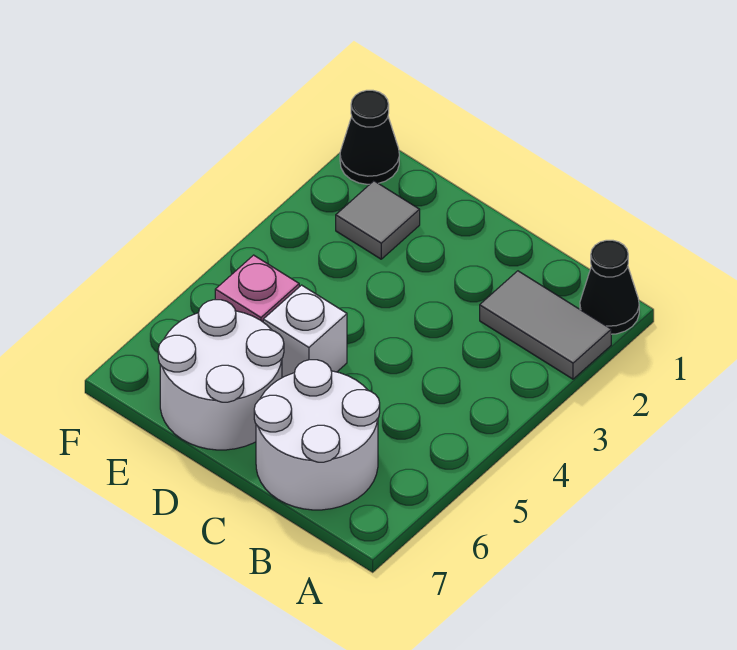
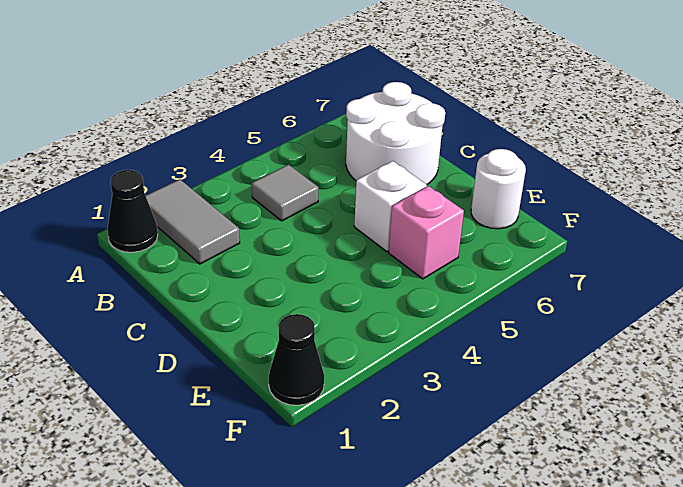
white 2x2 round brick [158,300,284,450] -> white 1x1 round brick [471,149,526,229]
grey 1x1 tile [336,181,420,259] -> grey 1x1 tile moved to [252,165,319,221]

